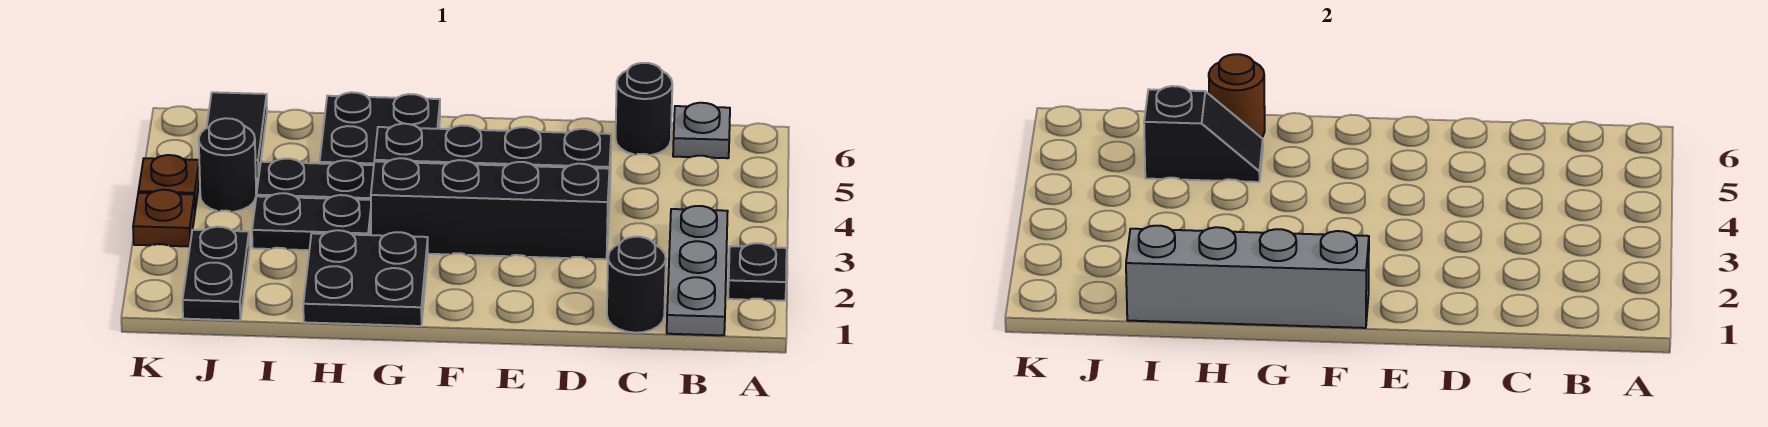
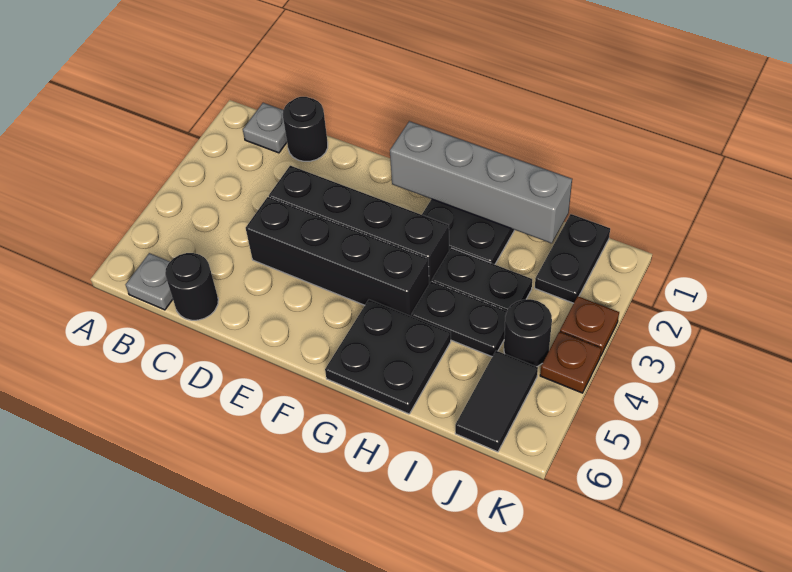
black 1x1 plate [728,243,787,301] -> none
grey 1x3 plate [667,206,728,335] -> grey 1x1 plate [243,103,287,153]
black 1x2 slope [1144,86,1263,182] -> none
brown 1x1 round brick [1209,54,1265,138] -> none

